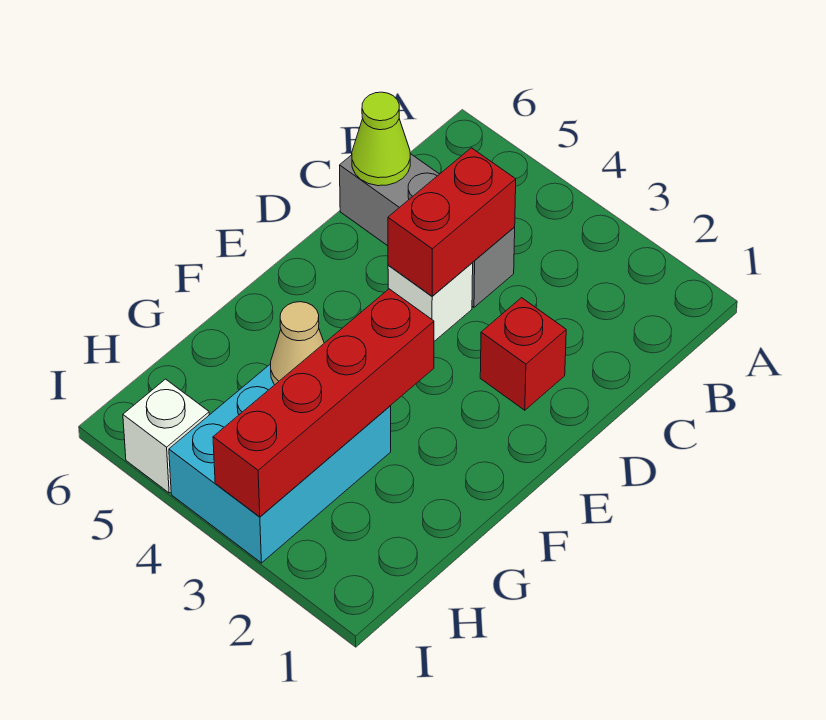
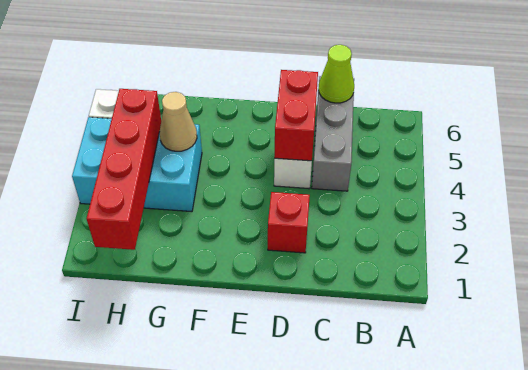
red 1x2 brick [388,148,516,296] -> red 1x2 brick turned to [274,70,318,161]
red 1x4 brick [213,289,434,517] -> red 1x4 brick turned to [87,89,161,250]

